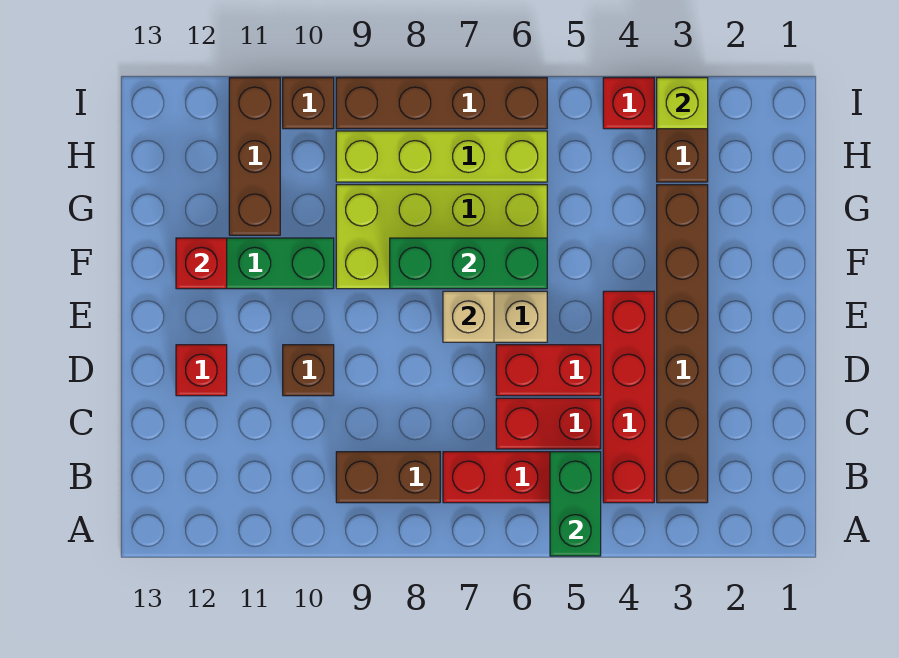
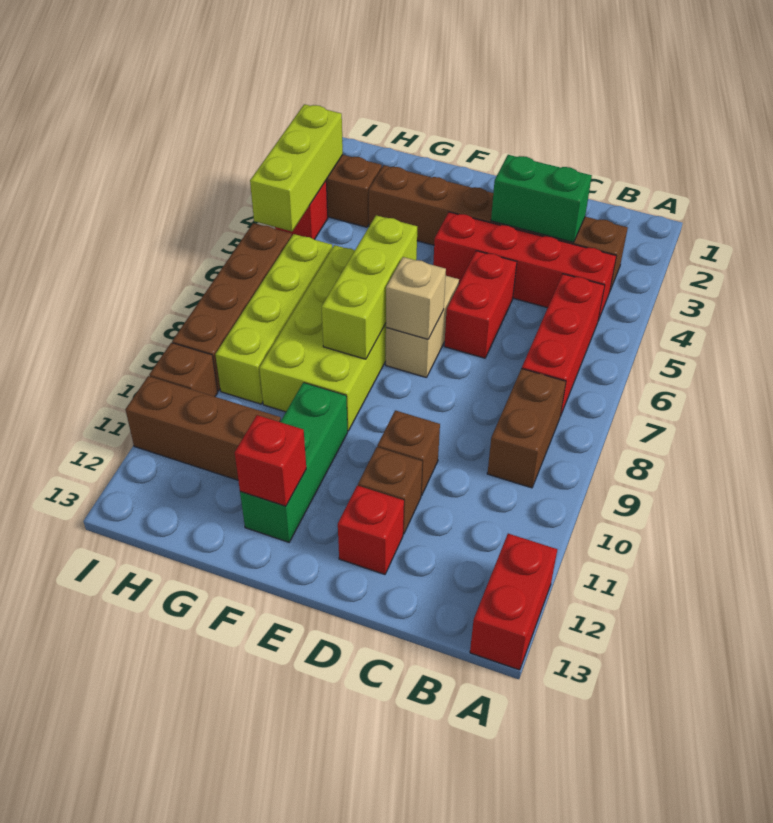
green 1x2 brick [550,452,601,556] -> green 1x2 brick moved to [491,155,592,242]
red 1x2 brick [496,398,601,449] -> red 1x2 brick moved to [470,534,557,670]
none -> brown 1x1 brick [358,447,422,534]
green 1x3 brick [390,238,547,289] -> lime 1x3 brick [322,215,417,359]
lime 1x1 brick [657,78,708,129] -> lime 1x3 brick [250,104,343,231]

